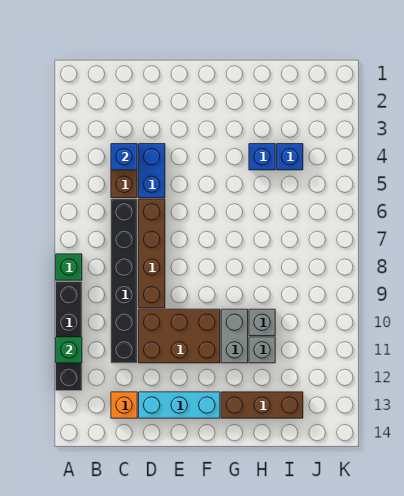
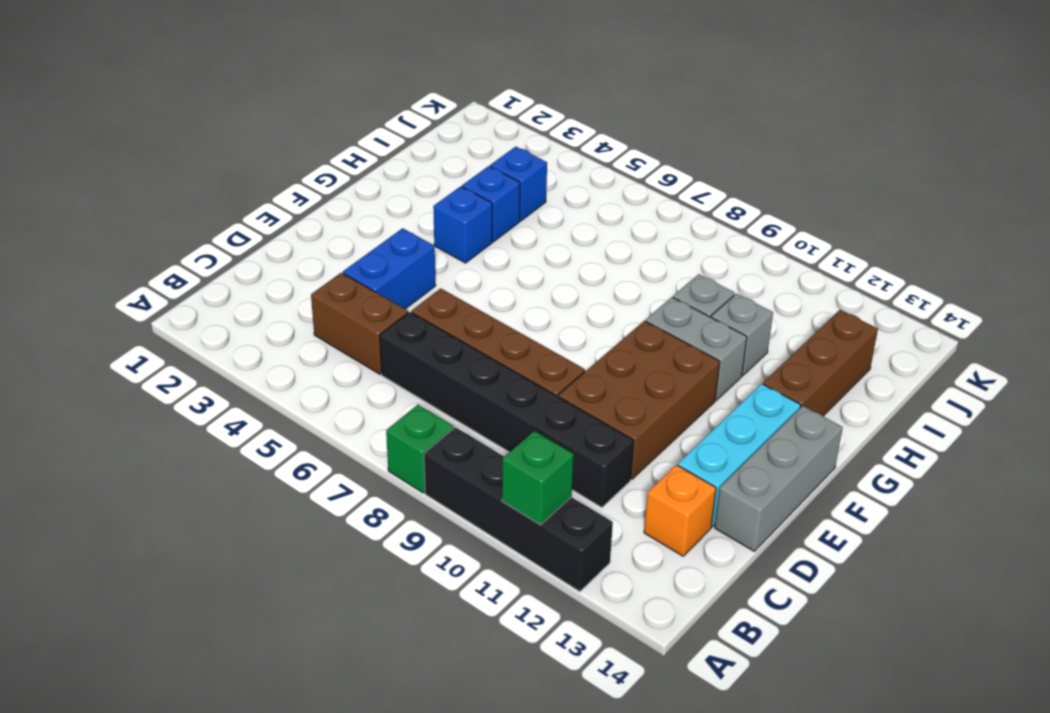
blue 1x1 brick [111,144,137,170] -> blue 1x1 brick moved to [433,186,492,263]
blue 1x2 brick [139,144,165,198] -> blue 1x2 brick turned to [343,228,436,309]
none -> grey 1x3 brick [715,406,843,551]

